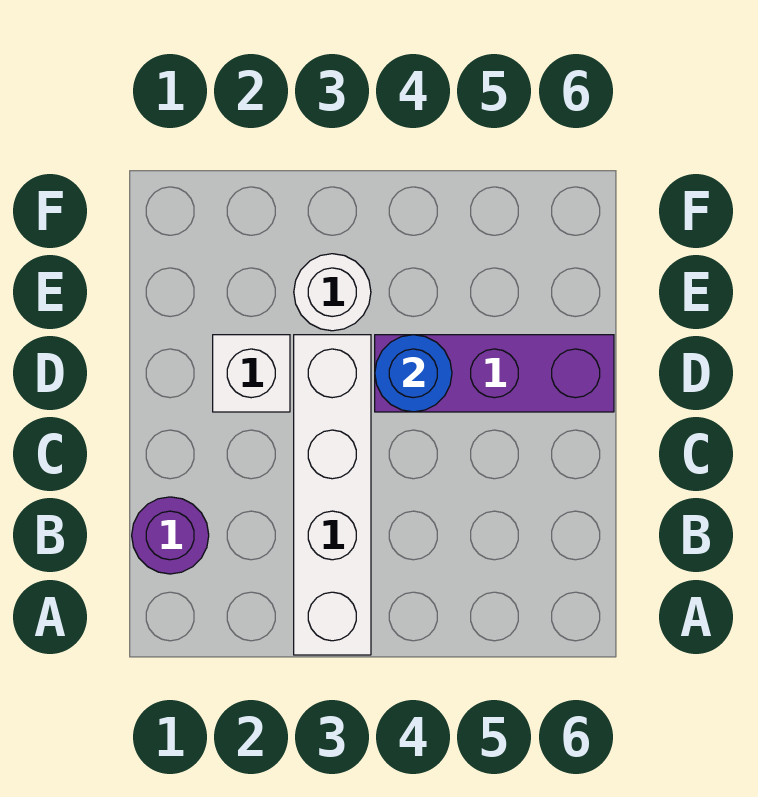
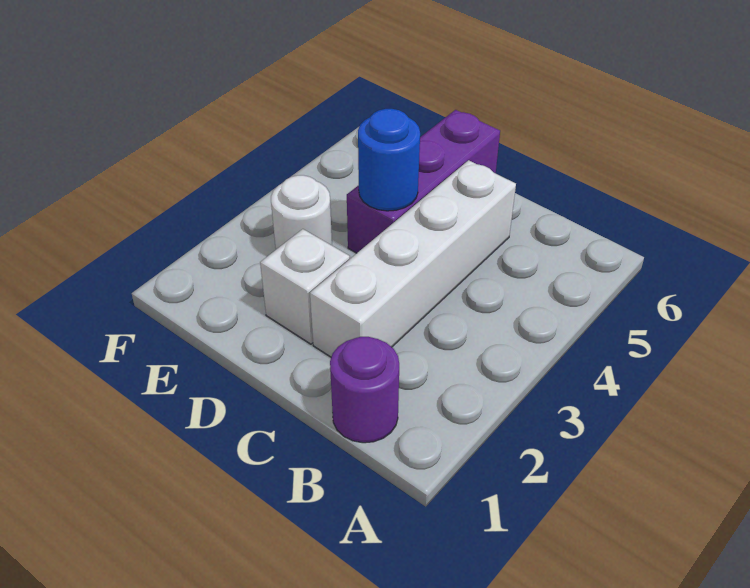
white 1x4 brick [294,335,371,655] -> white 1x4 brick turned to [310,160,516,357]

